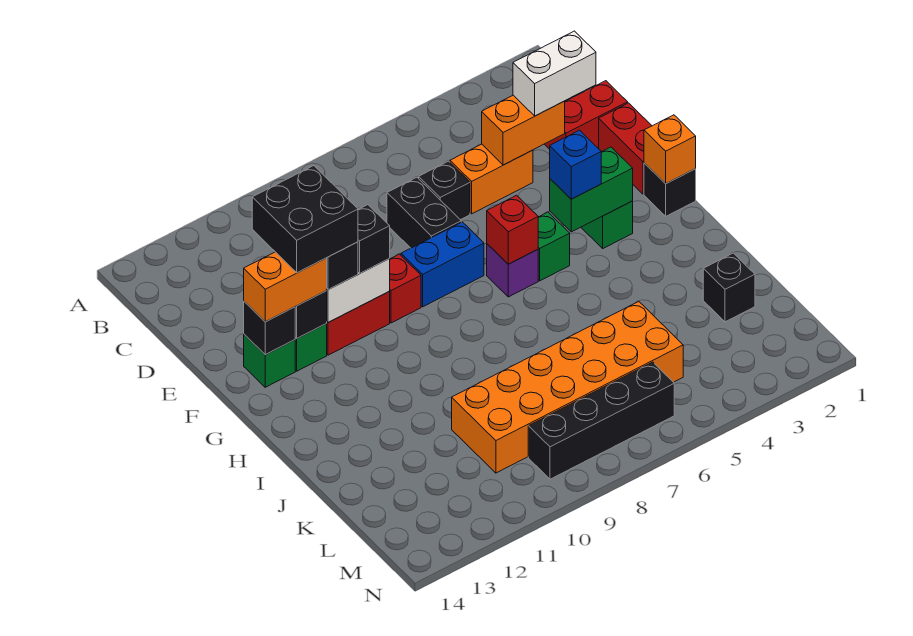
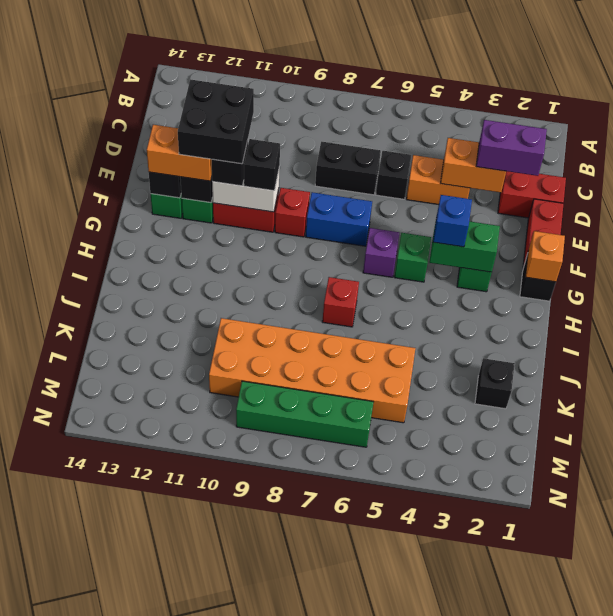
white 1x2 brick [513,31,596,116] -> purple 1x2 brick [476,120,547,176]
black 1x2 brick [387,177,461,248] -> black 1x2 brick turned to [315,142,381,195]
red 1x1 brick [487,195,538,264] -> red 1x1 brick moved to [322,277,359,327]
black 1x4 brick [528,362,674,479] -> green 1x4 brick [236,381,374,447]

